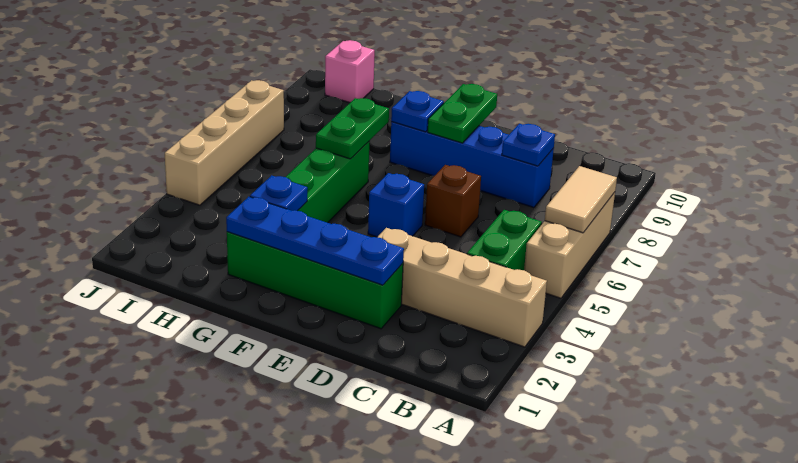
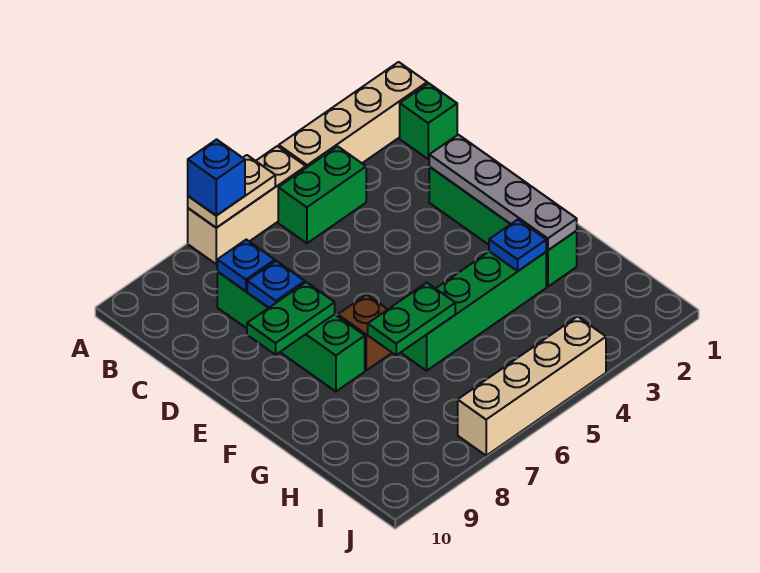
tan 1x4 brick [378,228,547,347] -> tan 1x4 brick turned to [279,62,427,168]
tan 1x2 tile [545,166,617,233] -> tan 1x2 plate [188,155,275,228]
none -> green 1x1 brick [400,83,457,159]
blue 1x4 brick [390,122,554,208] -> green 1x4 brick [217,272,365,392]
blue 1x4 plate [226,197,404,285] -> grey 1x4 plate [429,135,577,250]
brown 1x1 brick [425,165,481,237] -> brown 1x1 brick moved to [338,295,392,370]
blue 1x1 brick [368,173,424,237] -> blue 1x1 brick moved to [188,139,245,216]
blue 1x1 plate [391,91,444,132] -> blue 1x1 plate moved to [247,261,305,307]
pink 1x1 brick [325,40,375,103] -> none

